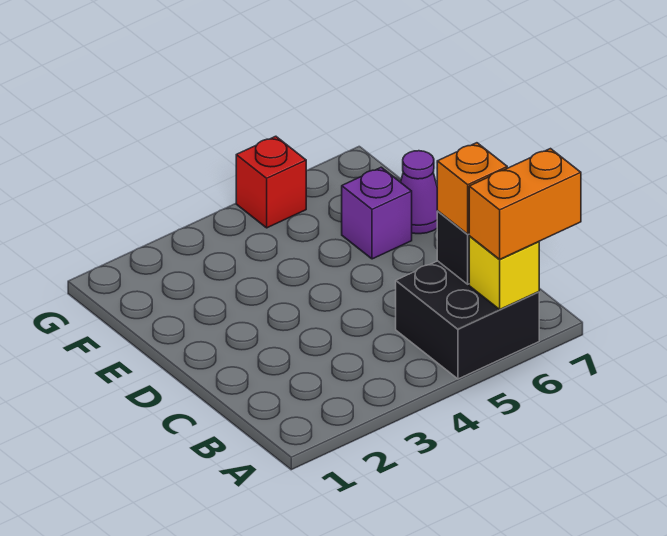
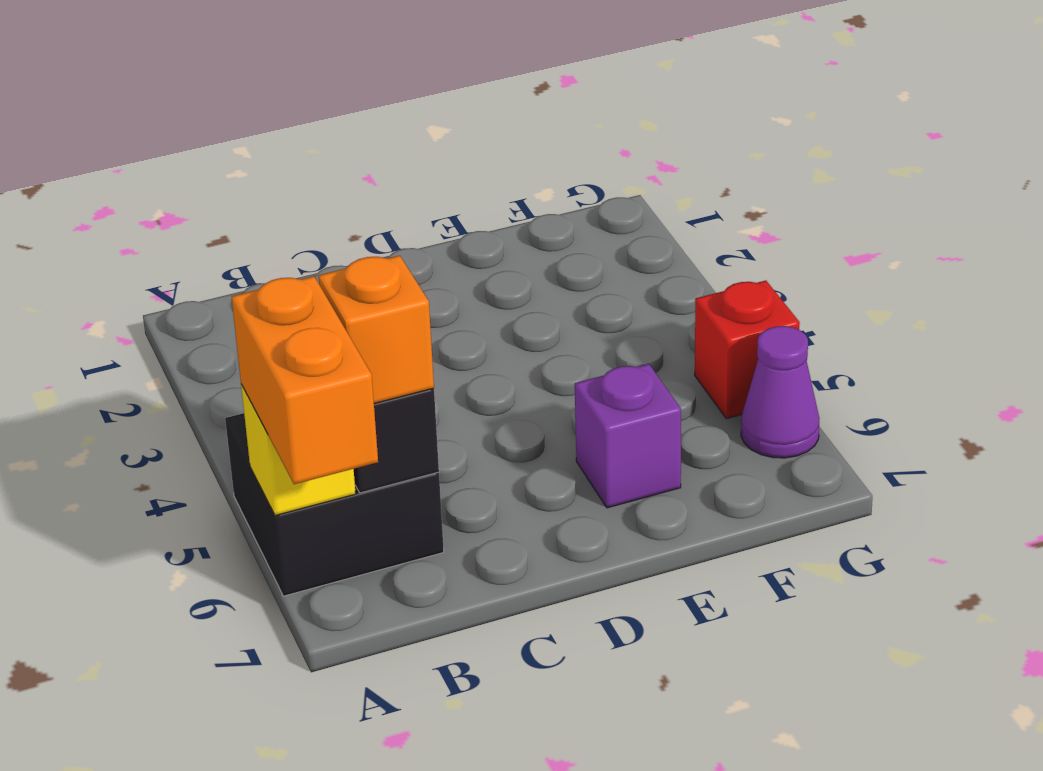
purple 1x1 cone [401,151,437,234] -> purple 1x1 cone moved to [741,326,820,458]

